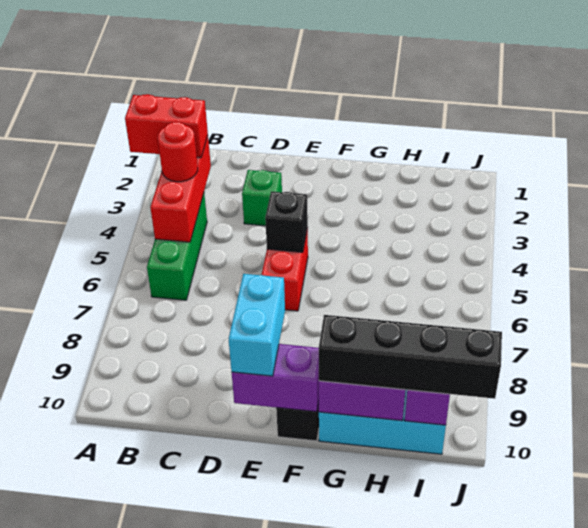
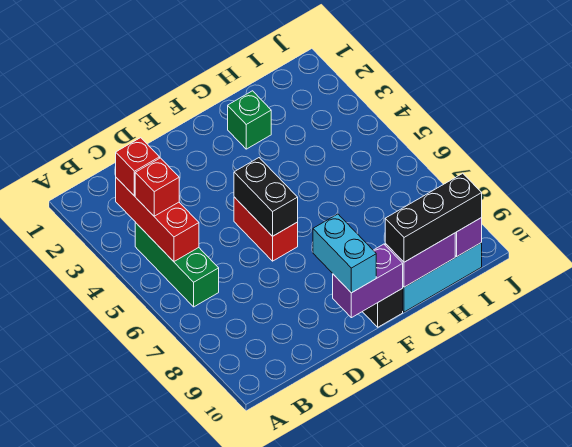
red 1x2 brick [125,94,208,158] -> red 1x1 brick [116,138,160,196]
red 1x1 round brick [158,122,198,182] -> red 1x1 brick [135,158,179,216]
green 1x1 brick [242,170,282,226] -> green 1x1 brick moved to [228,91,271,149]
black 1x1 brick [265,191,308,252] -> black 1x2 brick [234,158,298,236]
black 1x4 brick [319,315,502,399] -> black 1x3 brick [385,173,482,262]

